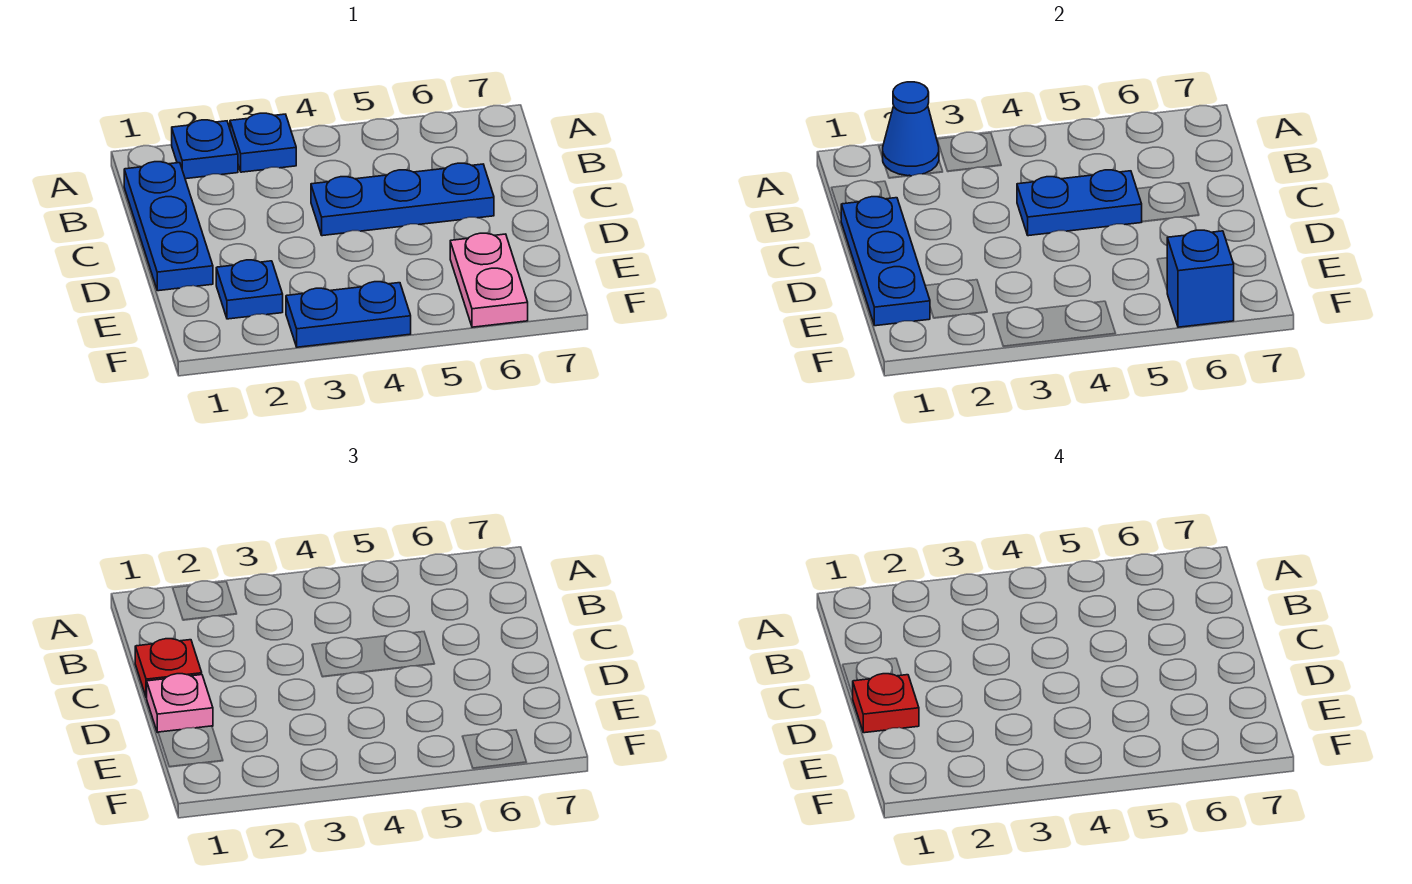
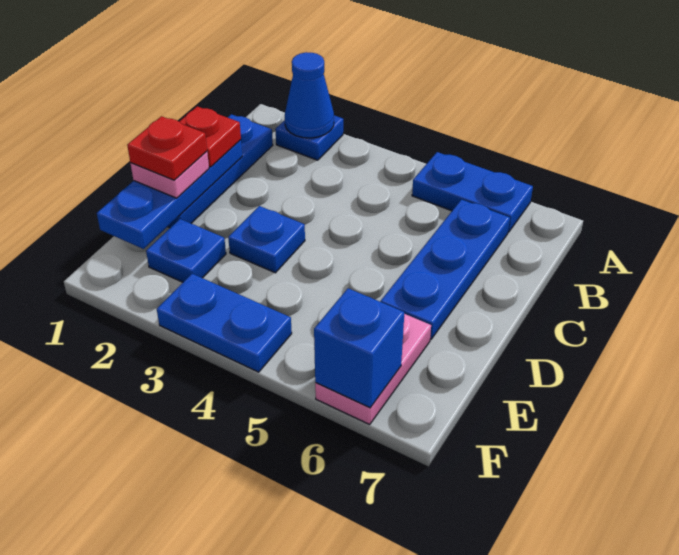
blue 1x1 plate [230,113,296,172] -> blue 1x1 plate moved to [228,206,305,273]
blue 1x3 plate [311,163,494,236] -> blue 1x3 plate turned to [380,200,510,339]
blue 1x2 plate [1017,170,1142,236] -> blue 1x2 plate moved to [412,152,533,232]

